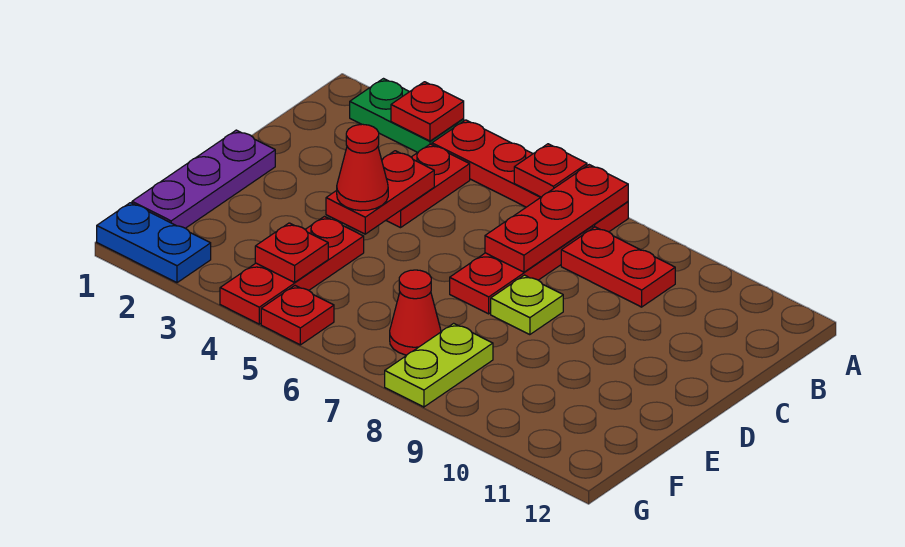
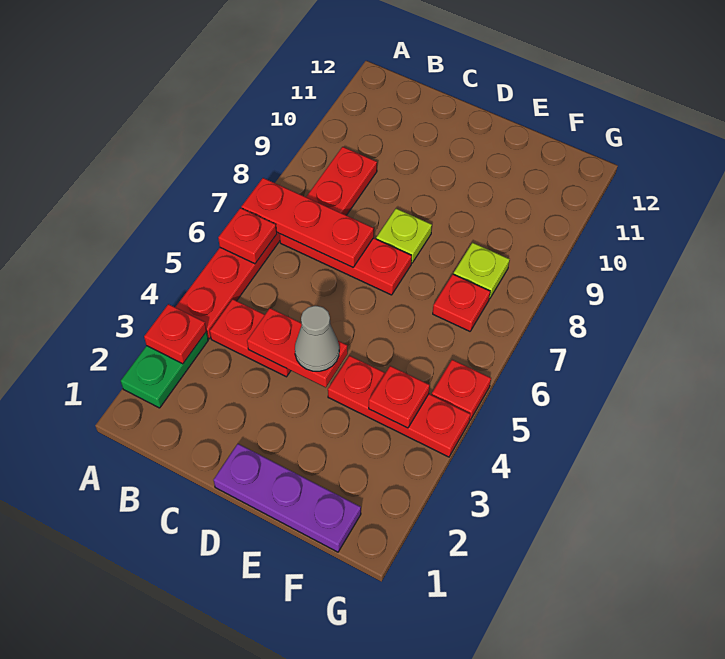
red 1x1 cone [337,124,388,211] -> grey 1x1 cone [295,306,339,371]
red 1x1 cone [390,270,441,355] -> red 1x1 plate [433,274,490,331]
lime 1x2 plate [385,323,493,407] -> lime 1x1 plate [454,243,510,299]
blue 1x2 plate [97,203,211,283] -> none

